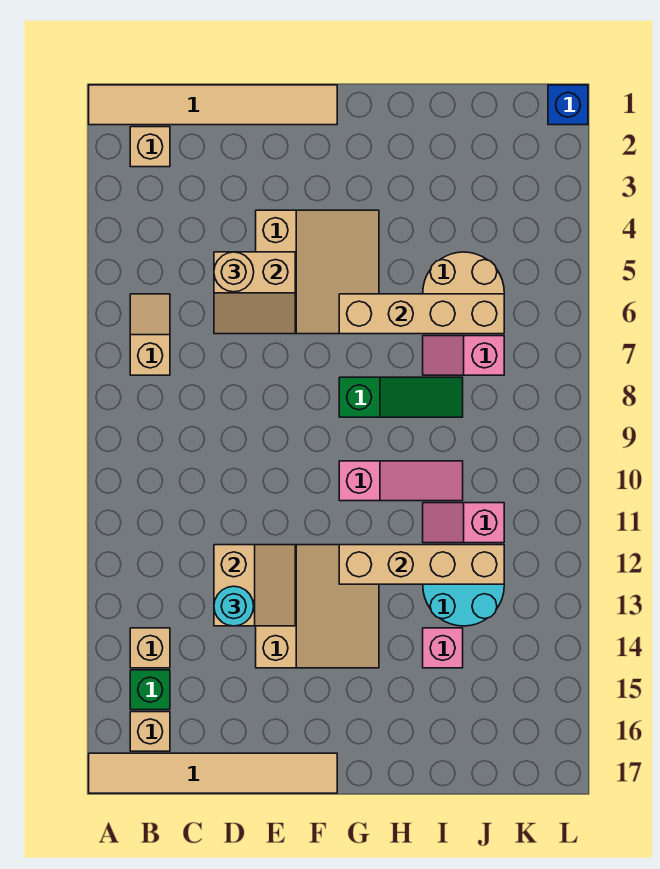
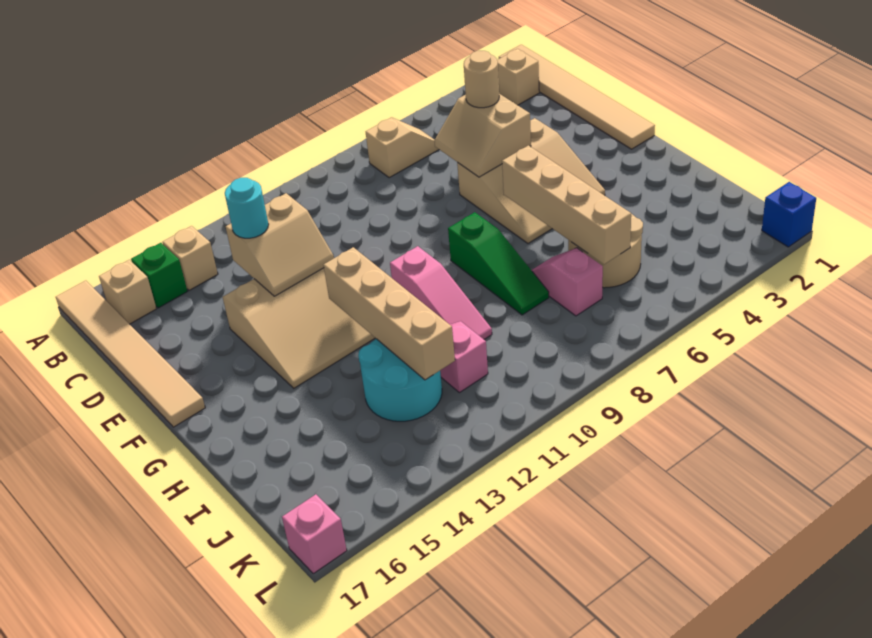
pink 1x1 brick [423,628,463,668] -> pink 1x1 brick moved to [282,494,347,574]

